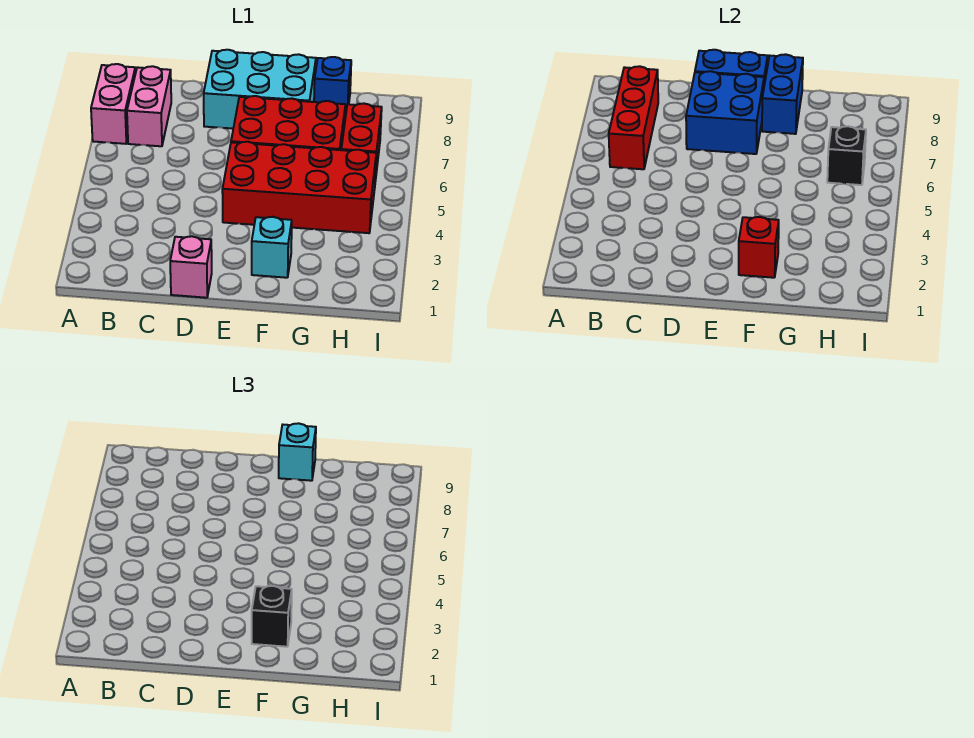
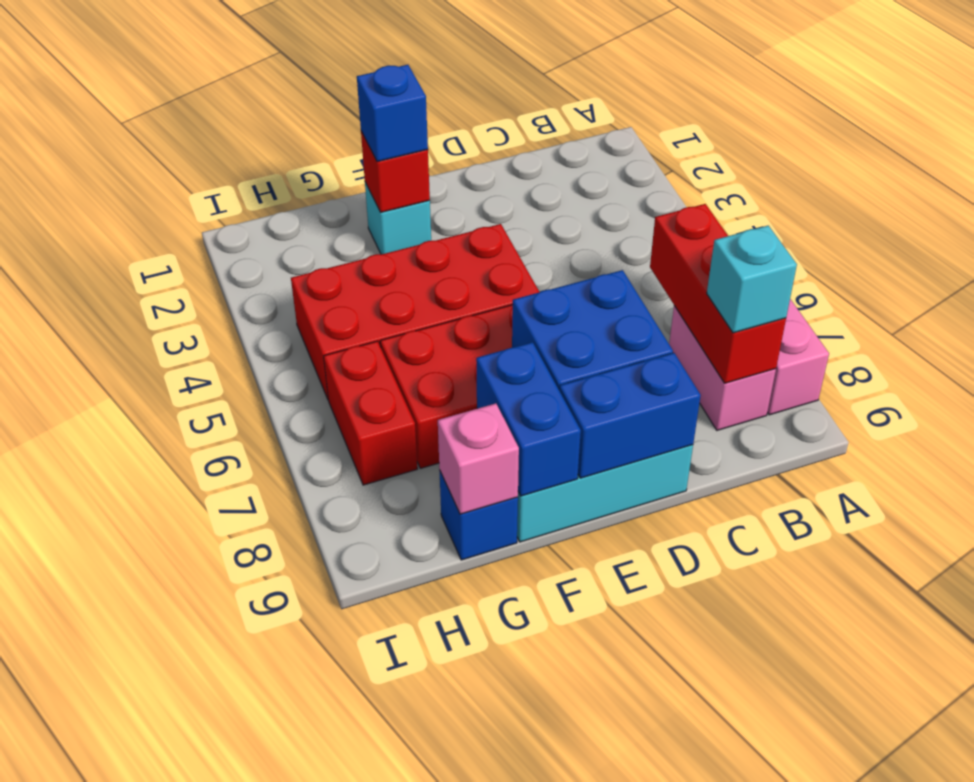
pink 1x1 brick [170,236,212,298] -> pink 1x1 brick moved to [438,403,519,514]
black 1x1 brick [252,586,292,647] -> blue 1x1 brick [357,65,428,162]
cyan 1x1 brick [279,423,316,481] -> cyan 1x1 brick moved to [707,226,797,333]
black 1x1 brick [827,126,866,185] -> none

